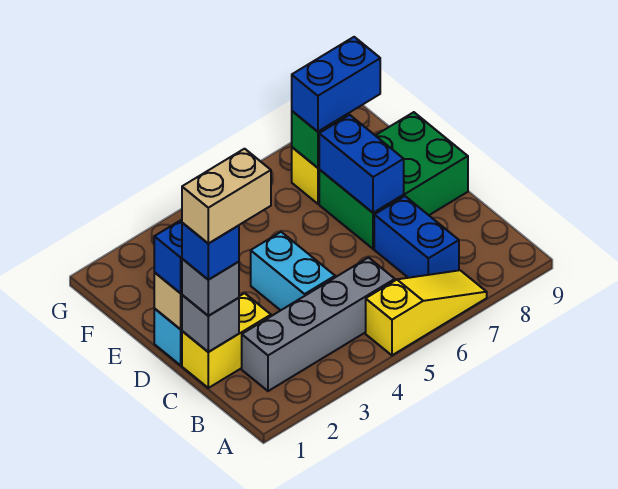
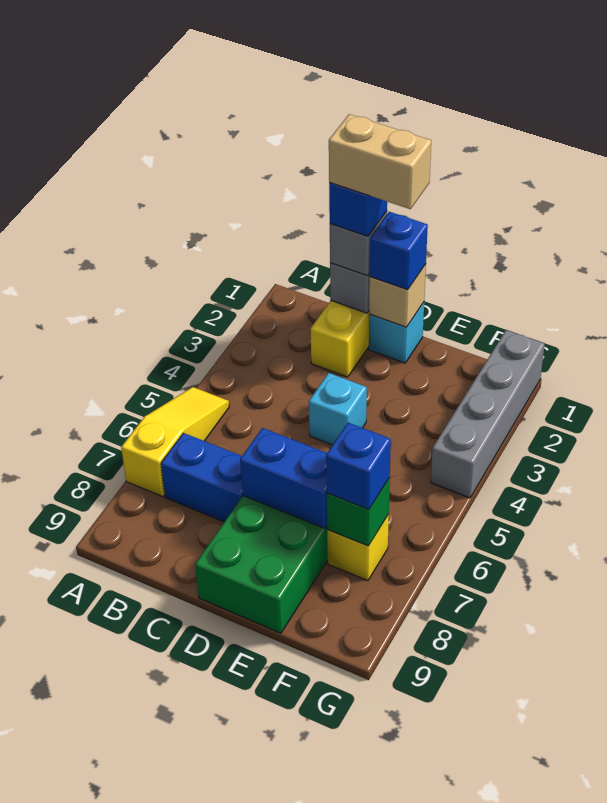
yellow 1x3 slope [366,270,487,355] -> yellow 1x3 slope turned to [121,387,229,497]
grey 1x4 brick [242,258,395,391] -> grey 1x4 brick moved to [431,330,545,498]
tan 1x2 brick [182,149,271,244] -> tan 1x2 brick turned to [329,114,431,209]
cyan 1x2 brick [251,232,335,310] -> cyan 1x1 brick [309,373,367,445]
blue 1x2 brick [292,37,380,132] -> blue 1x1 brick [326,423,391,510]

